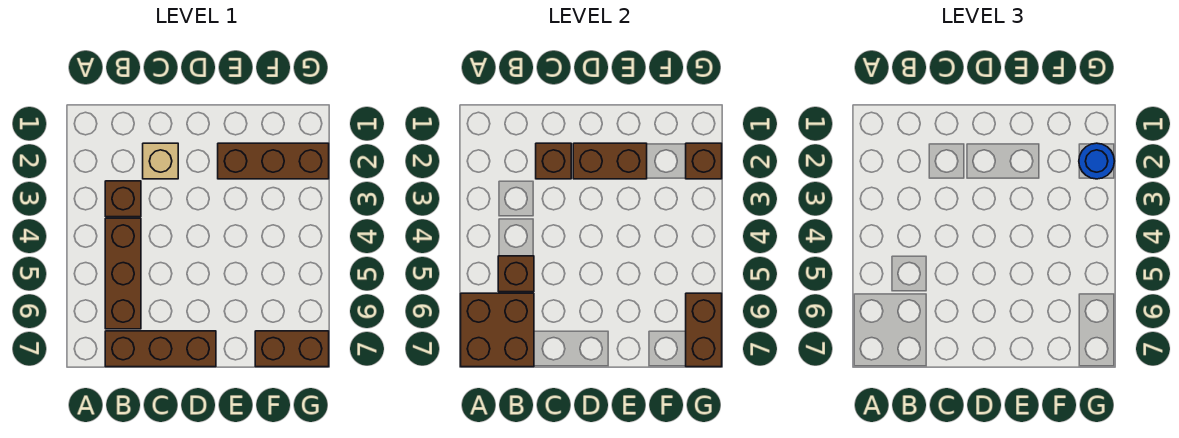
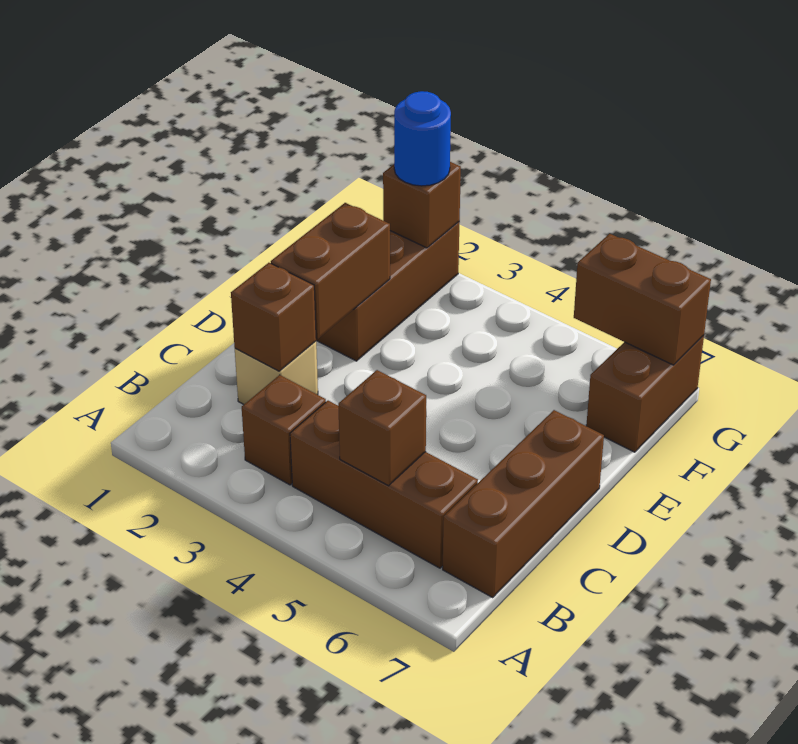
brown 2x2 brick [461,293,534,367] -> none

